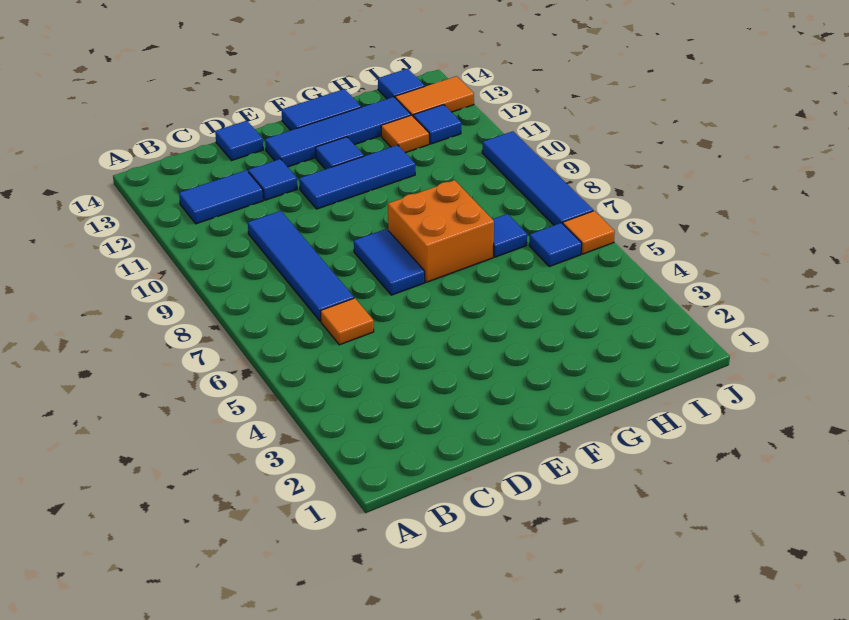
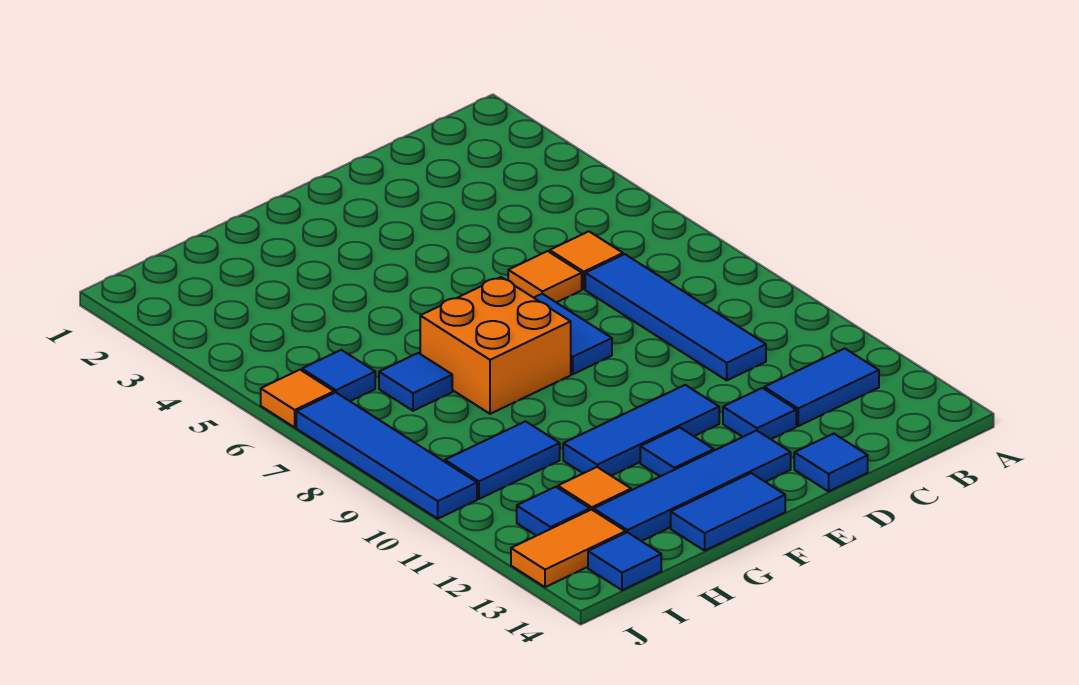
none -> orange 1x1 tile [508,251,582,302]
none -> blue 1x2 tile [445,421,560,499]

